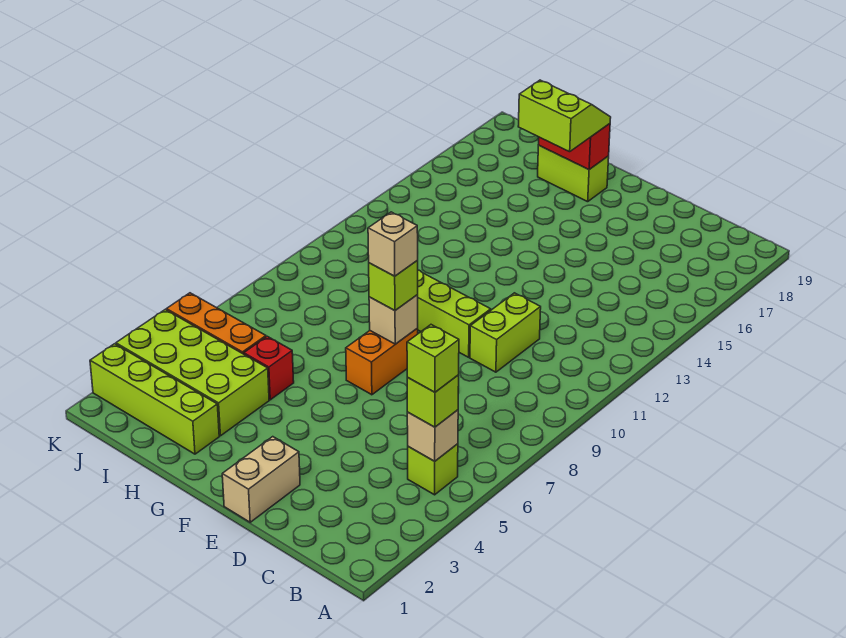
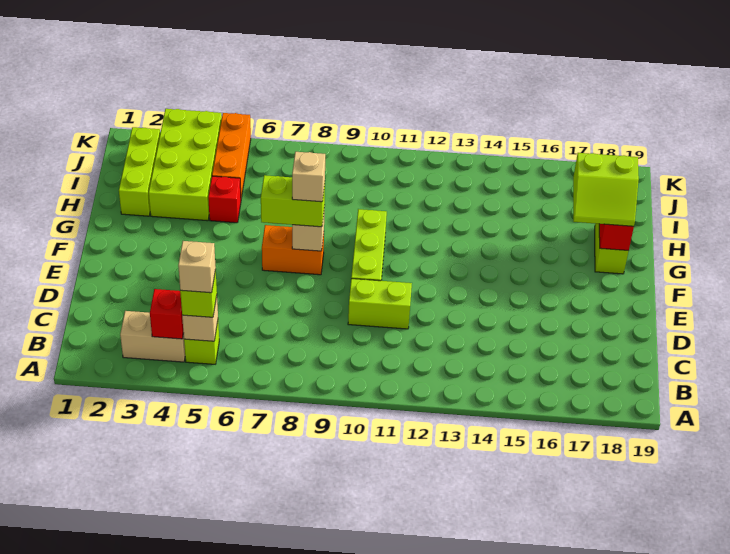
none -> red 1x1 brick [150,289,183,339]
lime 1x1 brick [407,325,459,392] -> tan 1x1 brick [178,241,216,293]
tan 1x2 brick [222,437,300,522] -> tan 1x2 brick moved to [120,311,185,362]
lime 1x1 brick [369,261,418,311] -> lime 1x2 brick [261,175,325,227]
lime 2x2 slope [518,80,611,152] -> lime 2x2 slope turned to [573,153,639,226]
lime 1x4 brick [90,344,219,454] -> lime 1x3 brick [119,127,160,216]

